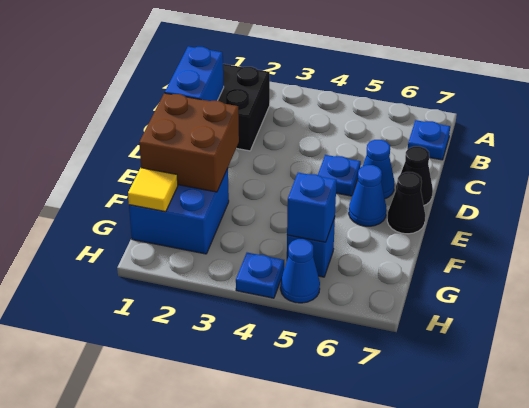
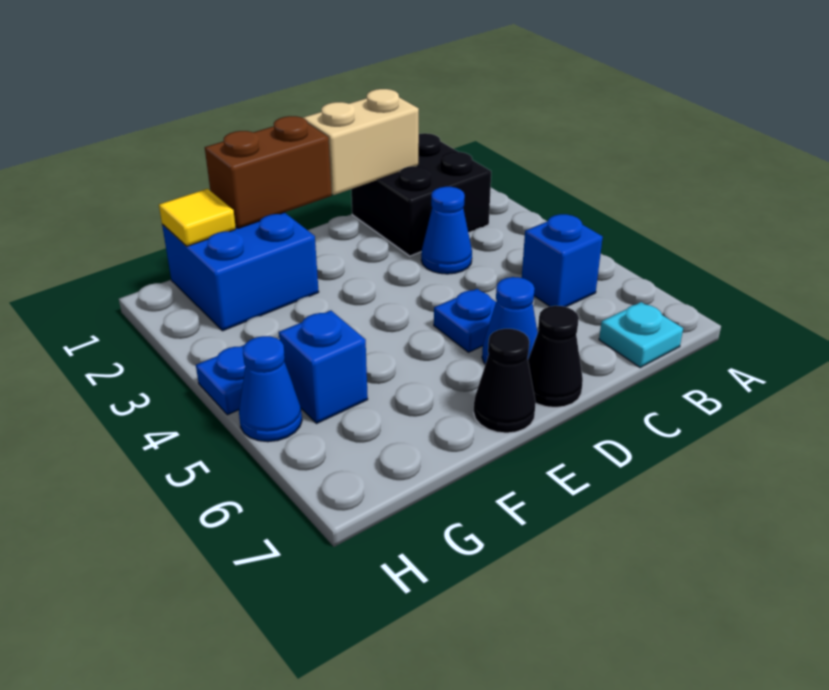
blue 1x1 plate [408,120,450,160] -> cyan 1x1 plate [599,302,683,367]
blue 1x2 brick [165,46,224,101] -> tan 1x2 brick [303,89,419,195]
brown 2x2 brick [139,93,239,192] -> brown 1x2 brick [205,116,332,228]
blue 1x1 cone [349,165,386,226] -> blue 1x1 cone moved to [421,187,472,274]
blue 1x1 brick [287,173,337,242] -> blue 1x1 brick moved to [522,214,603,307]

